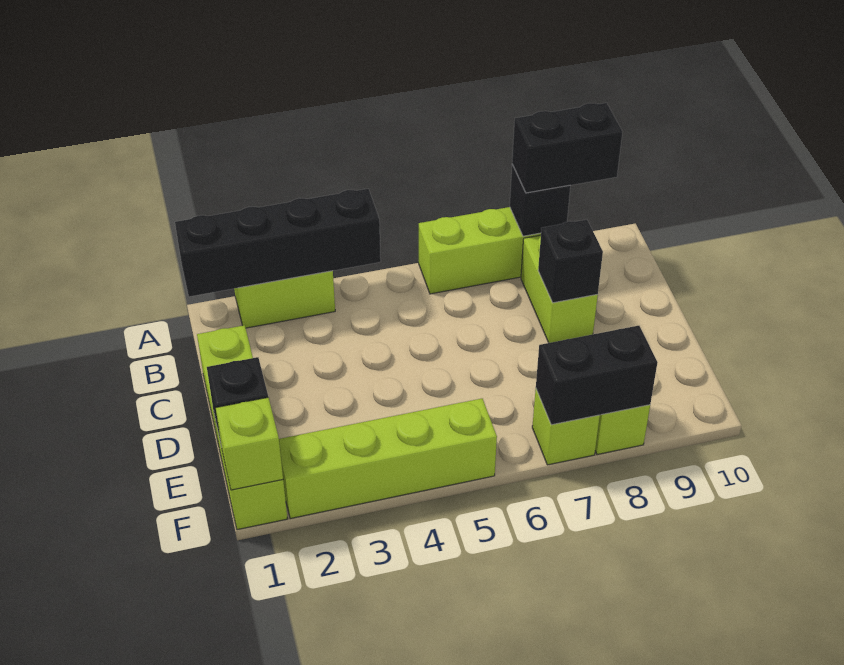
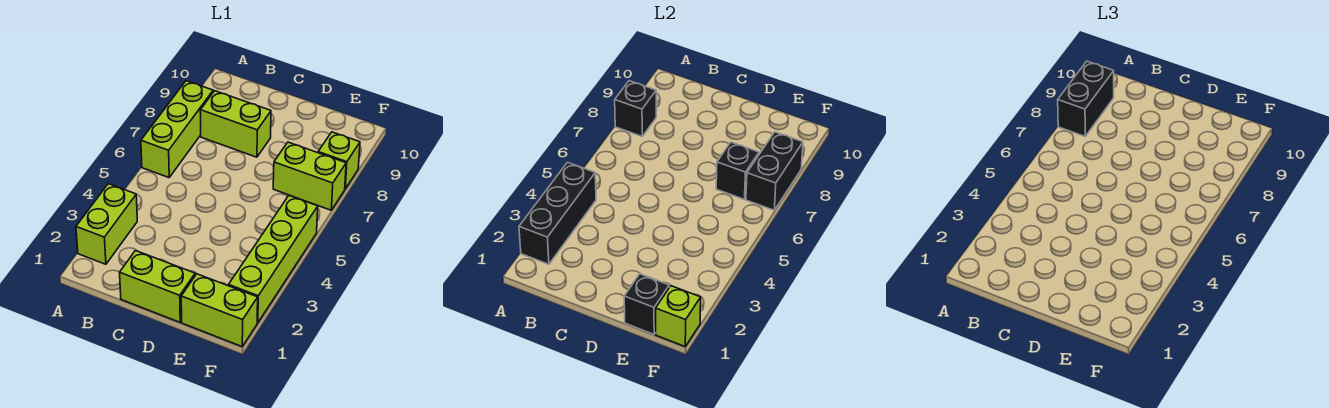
black 1x4 brick [175,189,381,297] -> black 1x3 brick [519,162,596,264]
black 1x1 brick [538,220,603,303] -> black 1x1 brick moved to [716,142,759,199]
lime 1x1 brick [532,390,600,465] -> lime 1x2 brick [273,142,346,210]

